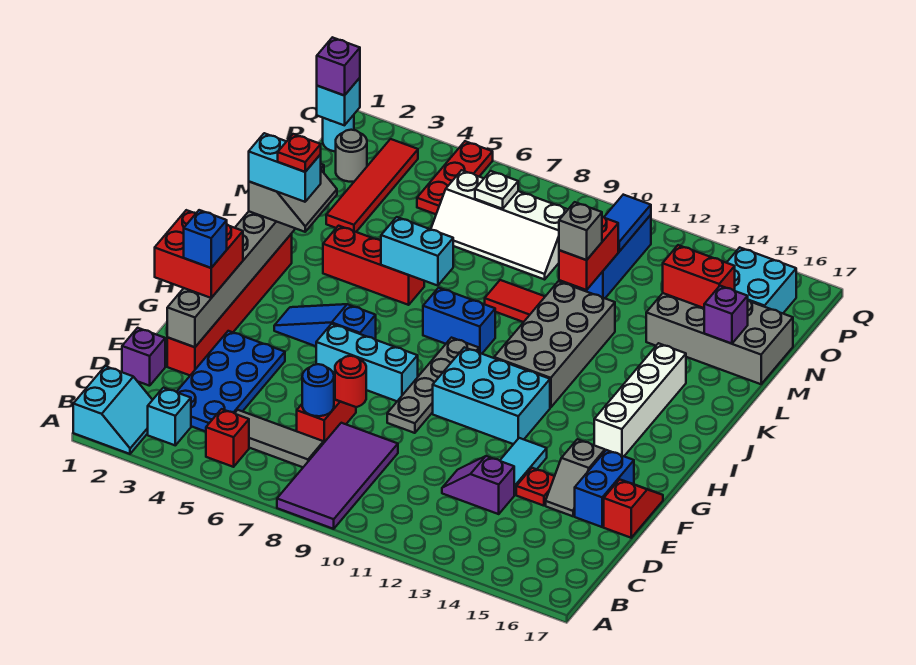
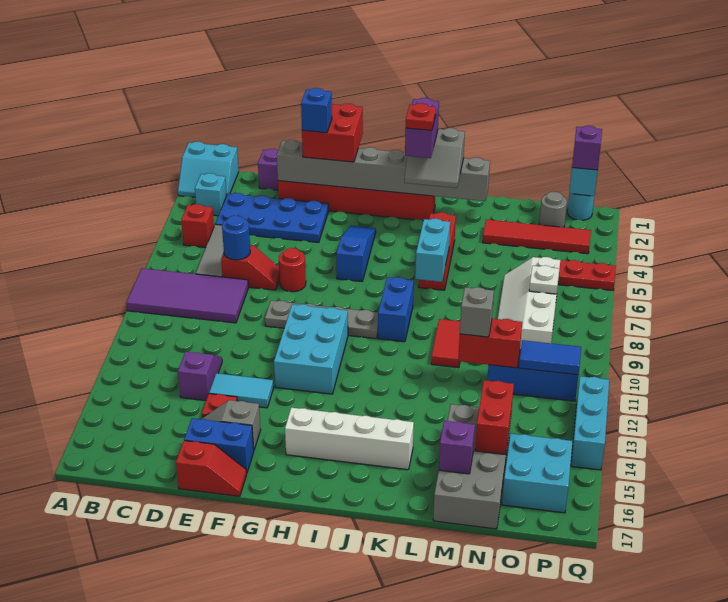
cyan 1x3 brick [316,324,418,401] -> cyan 1x3 brick moved to [571,376,609,470]
grey 2x4 brick [494,281,615,408] -> none
cyan 1x2 brick [249,133,321,202] -> purple 1x2 brick [405,98,439,158]

